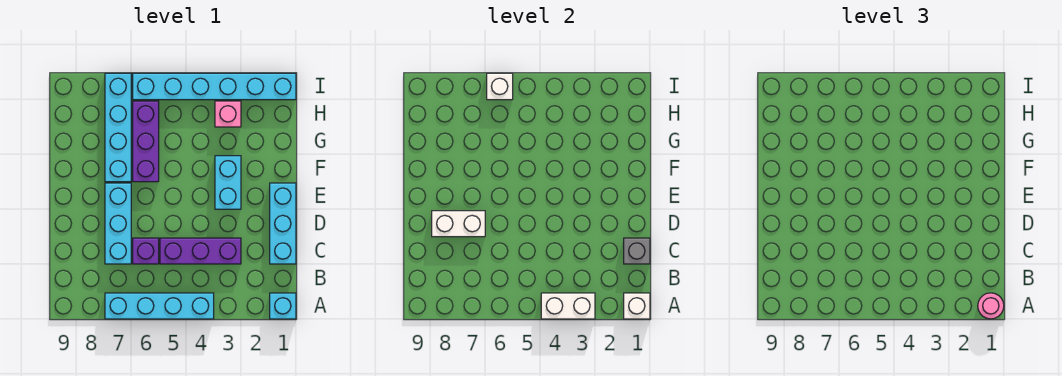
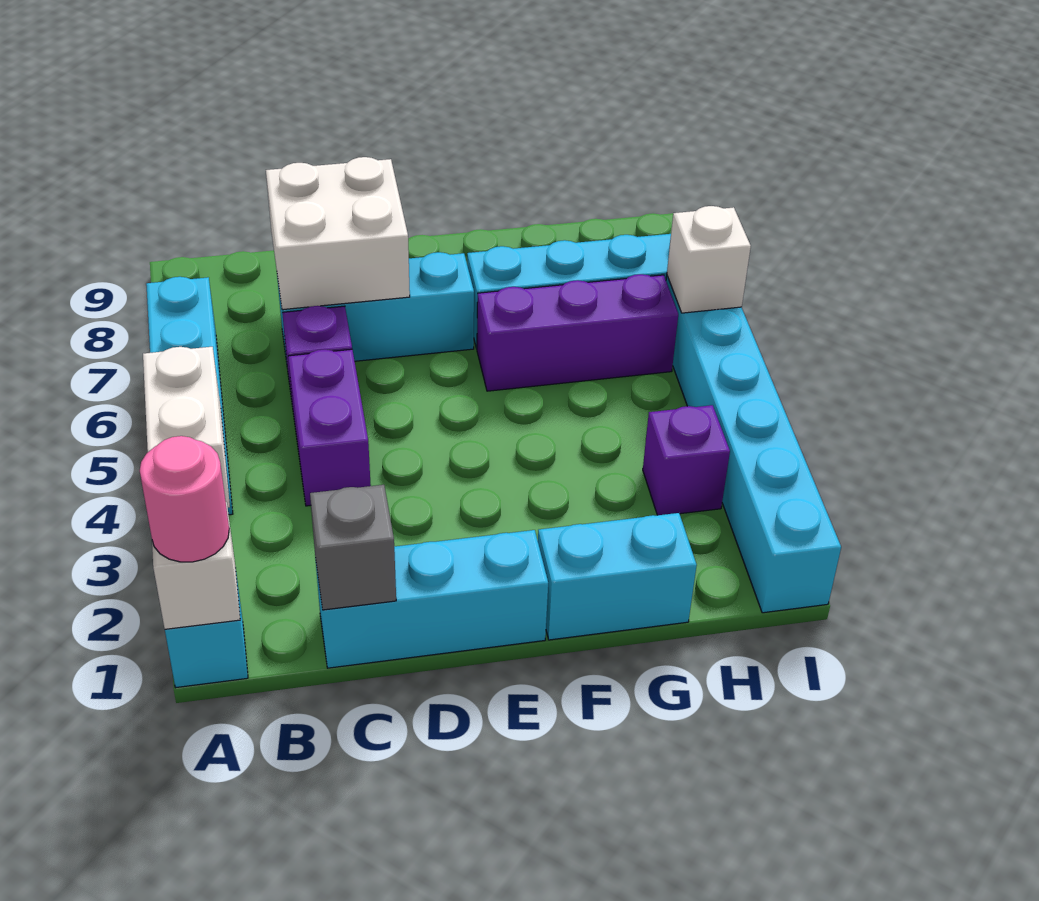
purple 1x3 brick [160,238,241,264] -> purple 1x2 brick [288,349,371,506]
white 1x2 brick [432,211,485,237] -> white 2x2 brick [266,157,410,310]
cyan 1x2 brick [215,156,241,209] -> cyan 1x2 brick moved to [538,513,697,640]
pink 1x1 brick [215,101,241,127] -> purple 1x1 brick [643,405,730,515]

